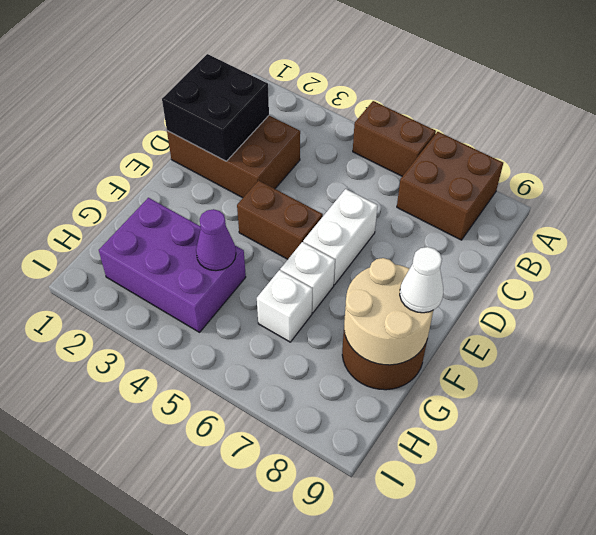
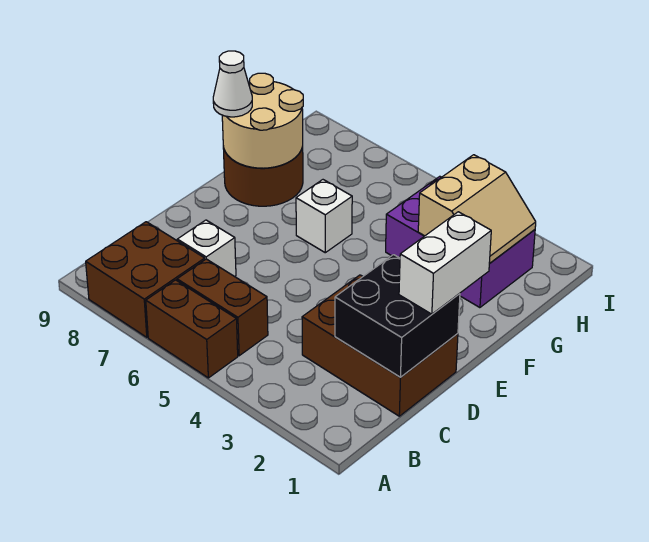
white 1x2 brick [303,189,378,285] -> white 1x2 brick moved to [399,212,491,314]
brown 1x2 brick [237,180,323,259] -> brown 1x2 brick moved to [177,259,268,356]
none -> tan 2x2 slope [418,155,536,264]
purple 1x1 cone [196,209,236,271] -> none
white 1x1 brick [257,270,312,342] -> white 1x1 brick moved to [177,220,236,277]

